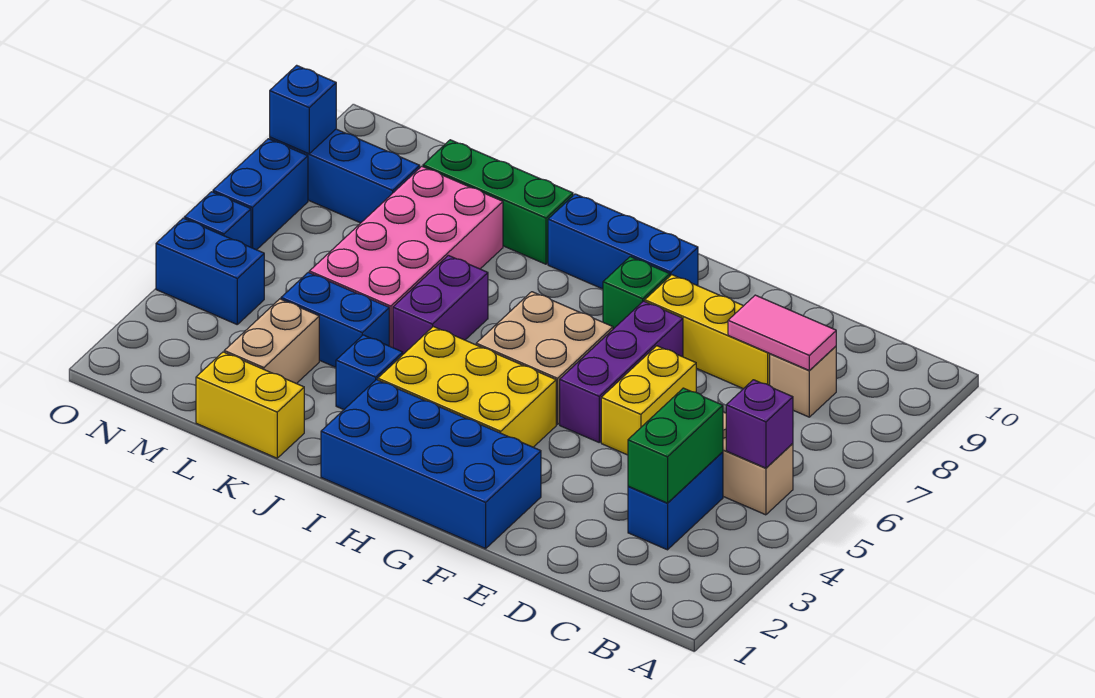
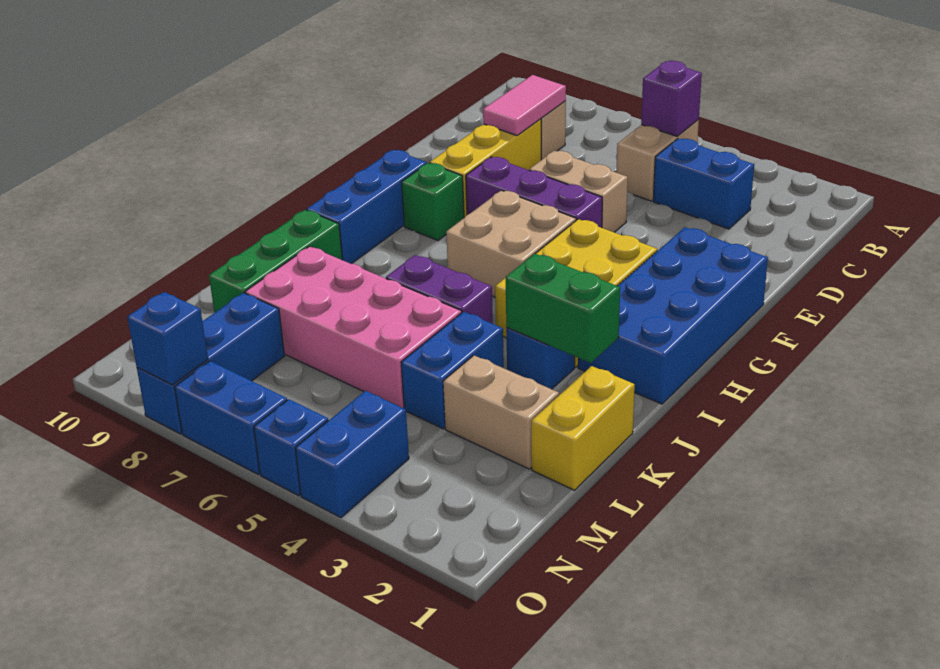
green 1x2 brick [628,388,723,503] -> green 1x2 brick moved to [506,254,620,363]
yellow 1x2 brick [601,346,696,455] -> tan 1x2 brick [529,151,628,232]

